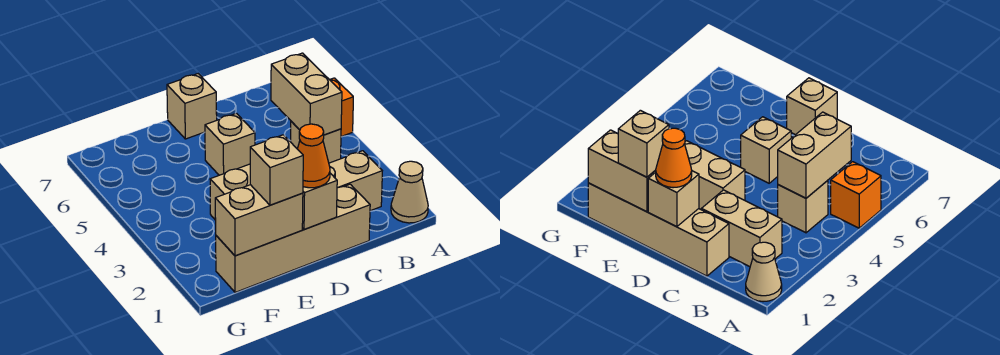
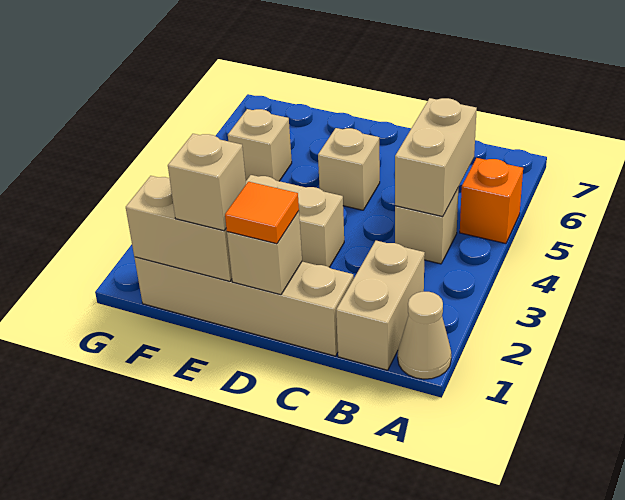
tan 1x2 brick [329,151,382,211] -> tan 1x2 brick turned to [336,241,425,370]
orange 1x1 cone [298,124,330,188] -> orange 1x1 tile [225,182,299,244]
tan 1x1 brick [167,74,217,139] -> tan 1x1 brick moved to [228,109,292,181]

